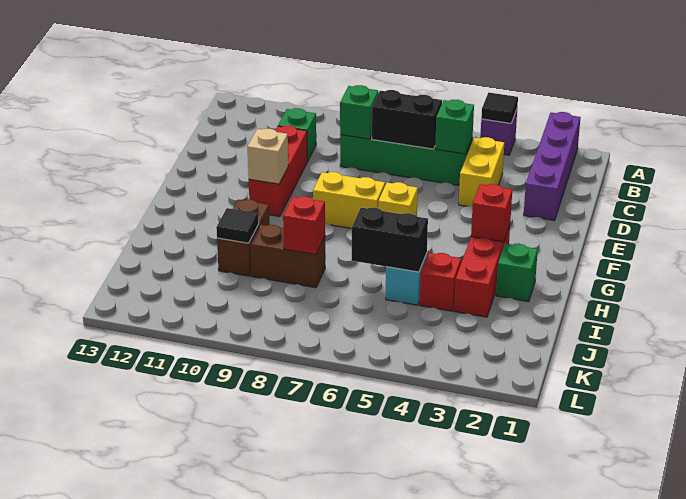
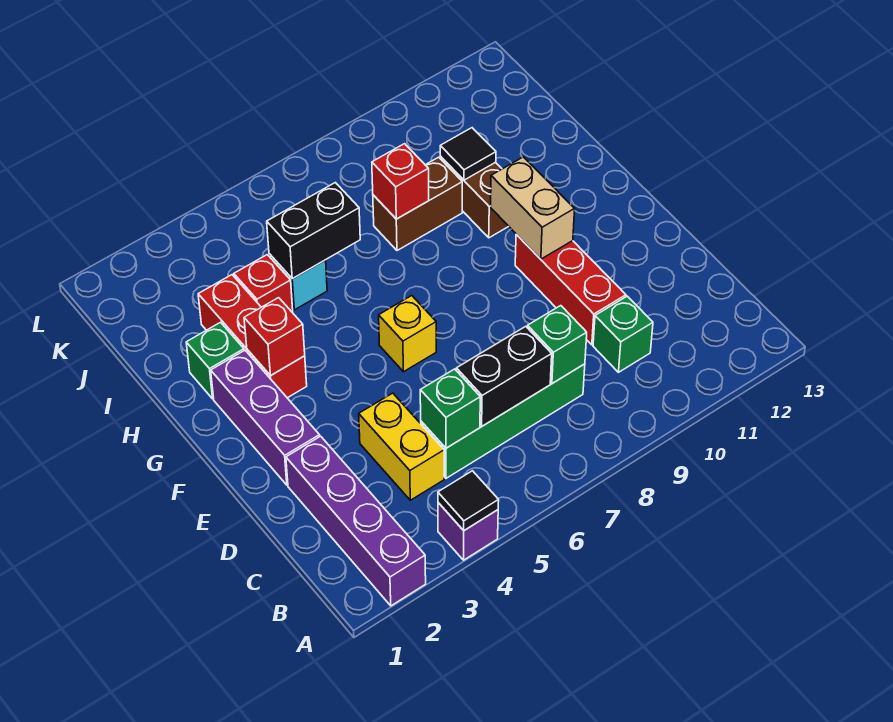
none -> purple 1x3 brick [211,350,320,485]
yellow 1x2 brick [313,172,385,228] -> none
tan 1x1 brick [247,129,288,184] -> tan 1x2 brick [491,157,575,259]

